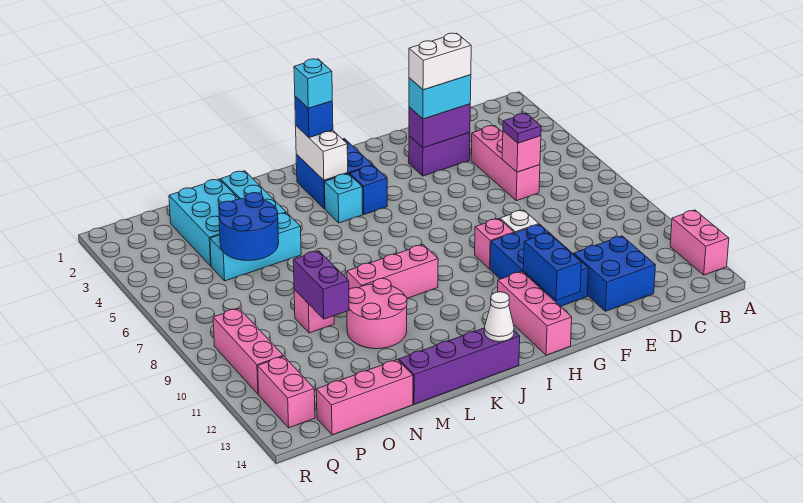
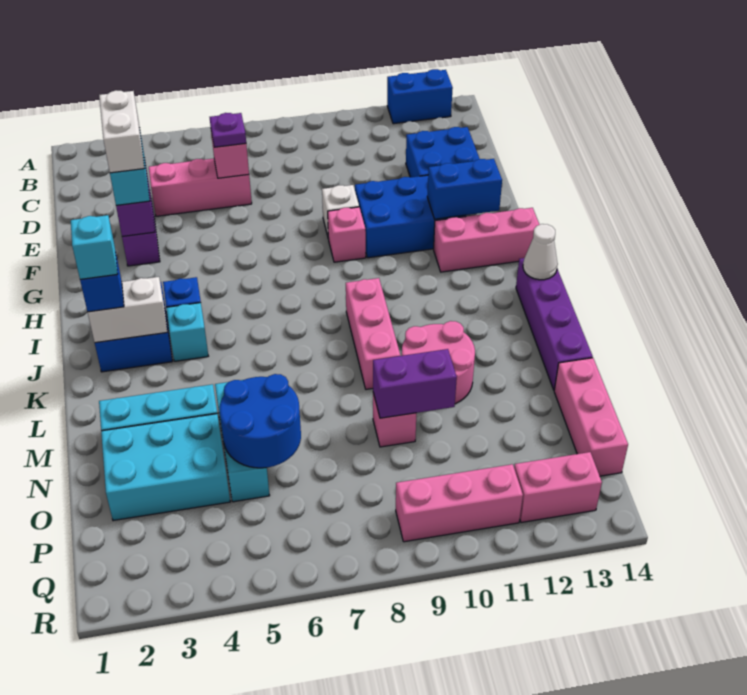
pink 1x2 brick [670,210,729,275] -> blue 1x2 brick [387,69,453,124]

